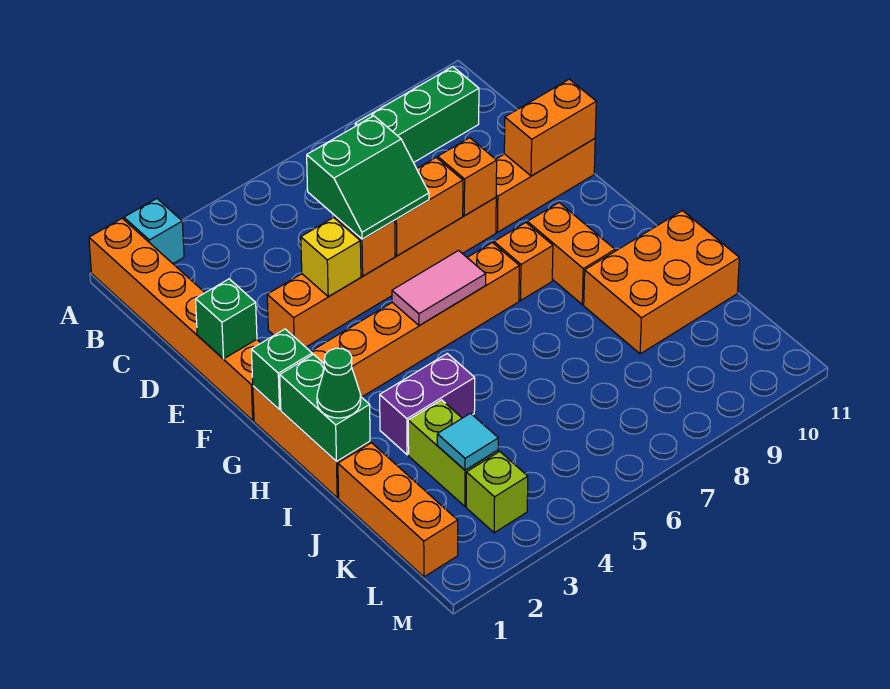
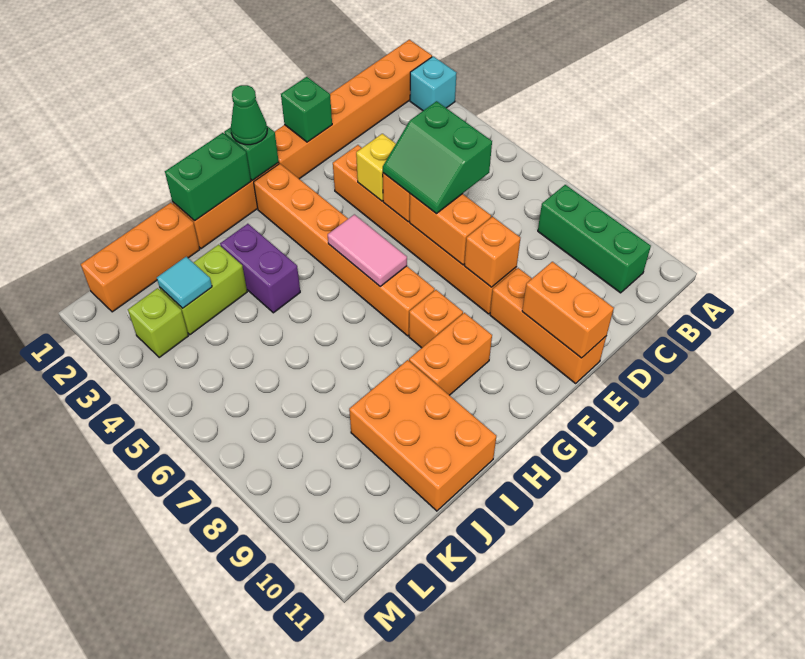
green 1x1 cone [317,348,361,418] -> green 1x1 cone moved to [231,85,267,145]

